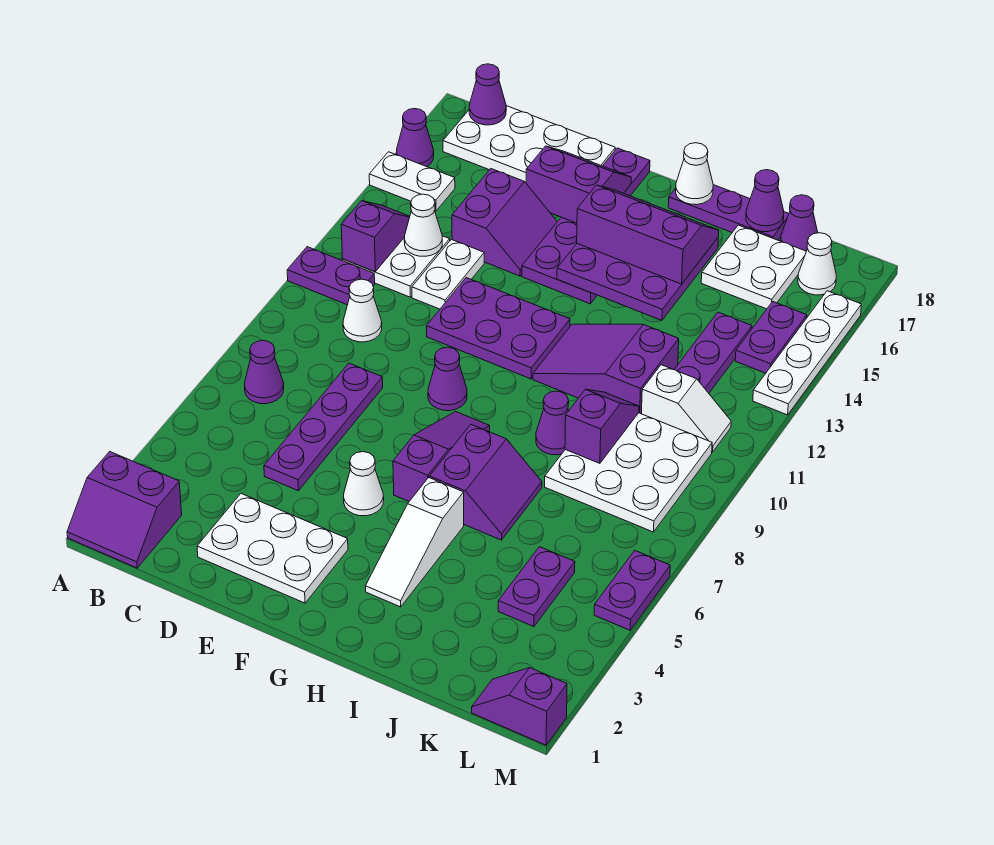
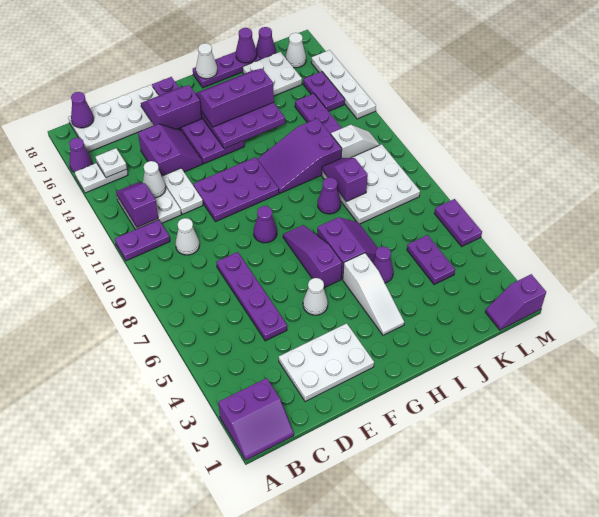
purple 1x1 cone [244,340,284,404] -> purple 1x1 cone moved to [372,247,393,283]
none -> white 1x1 plate [96,148,127,178]

